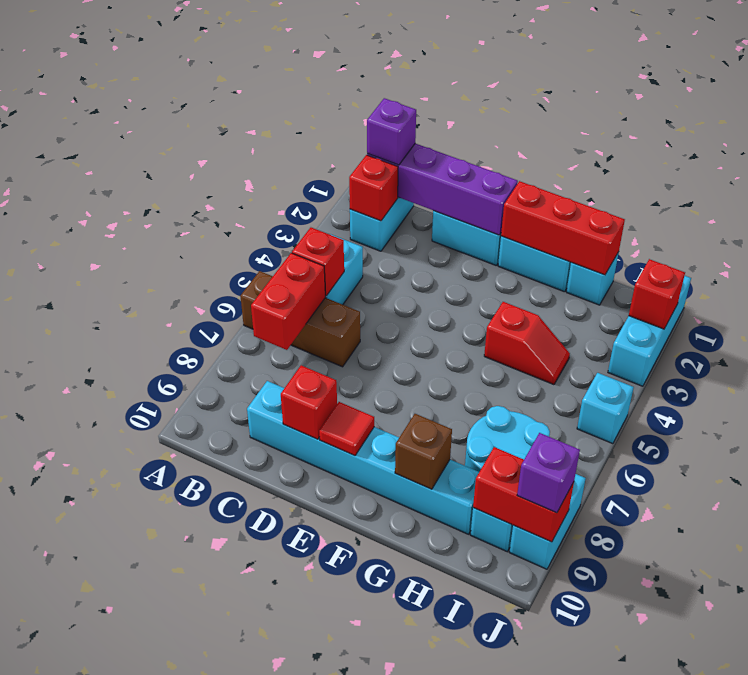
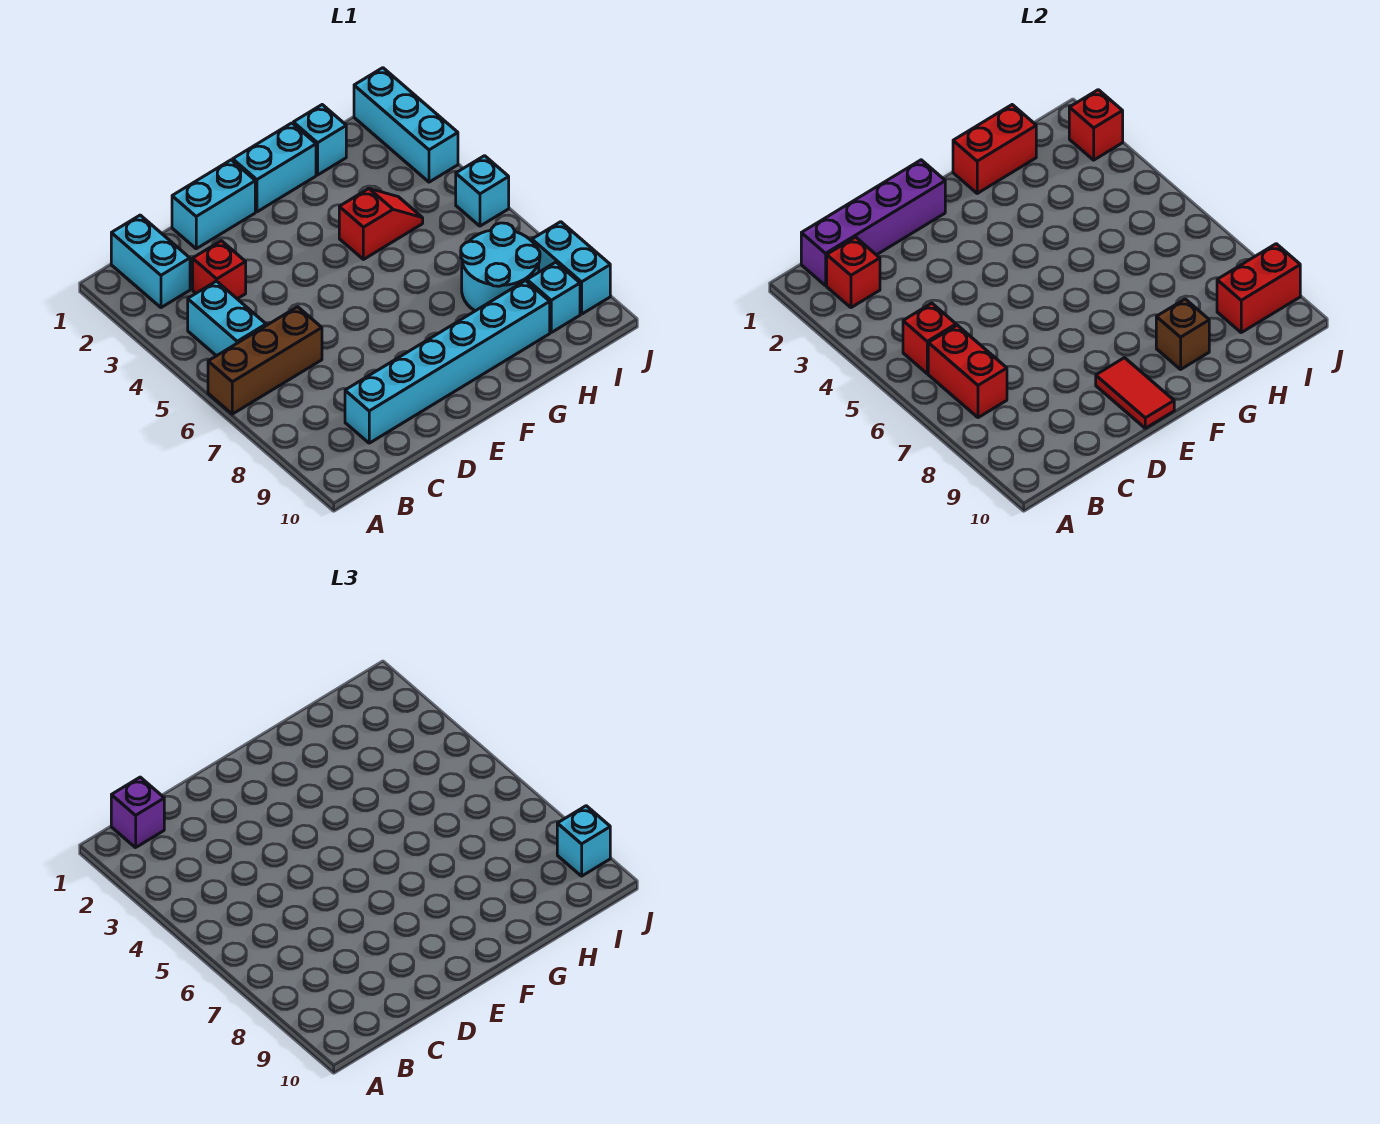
red 1x1 brick [281,365,337,439] -> red 1x1 brick moved to [193,241,246,299]
red 1x1 tile [319,402,374,456] -> red 1x2 tile [1096,358,1174,428]
red 1x3 brick [501,181,625,275] -> red 1x2 brick [953,105,1036,193]
purple 1x1 brick [517,433,580,513] -> cyan 1x1 brick [557,806,610,876]

